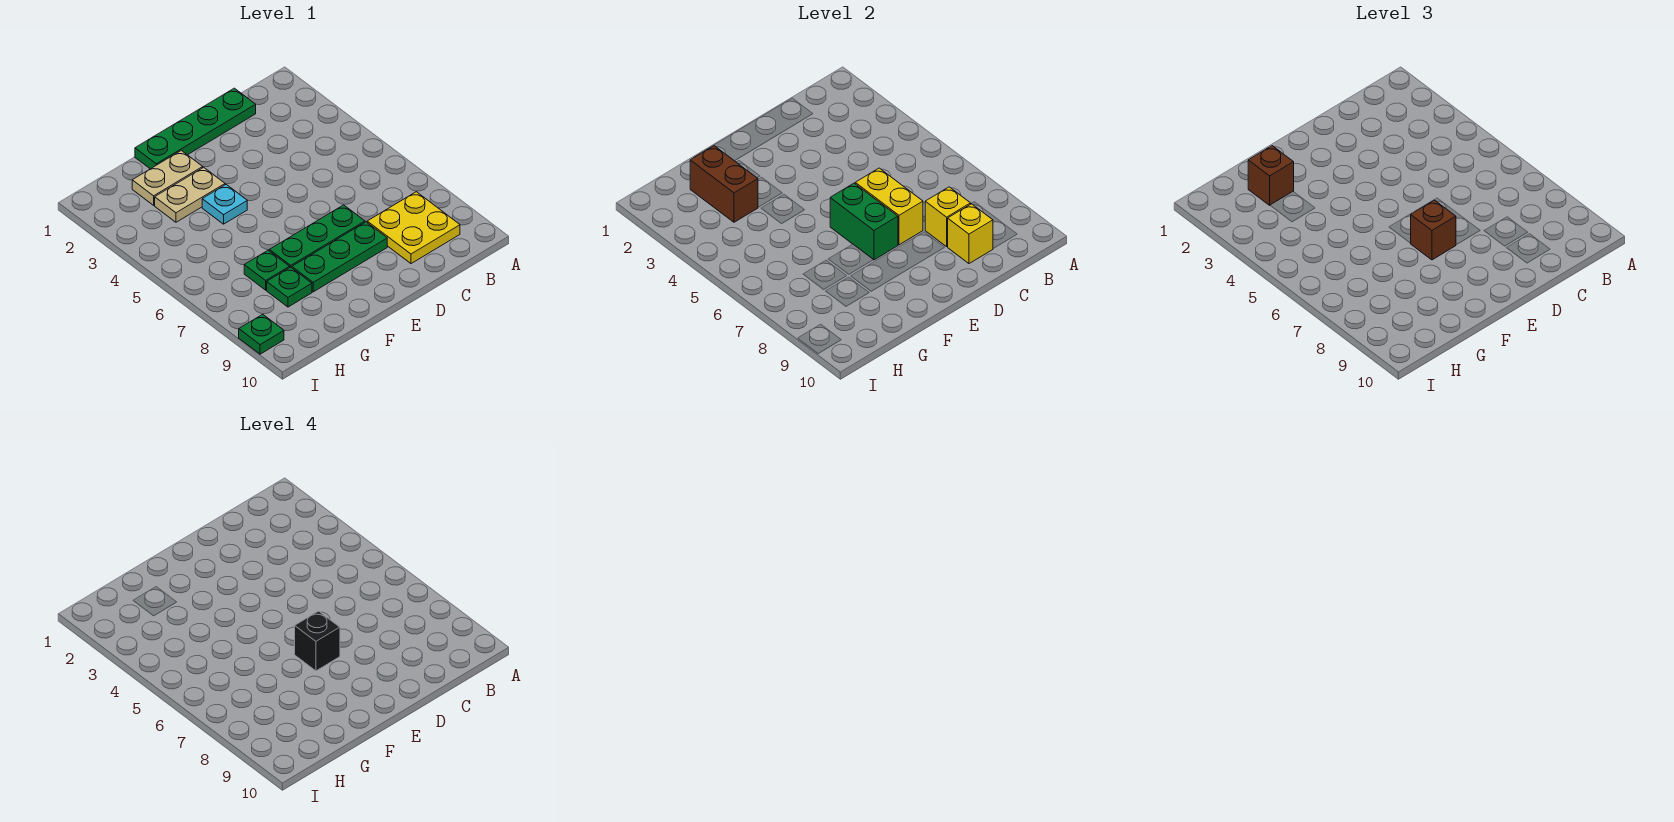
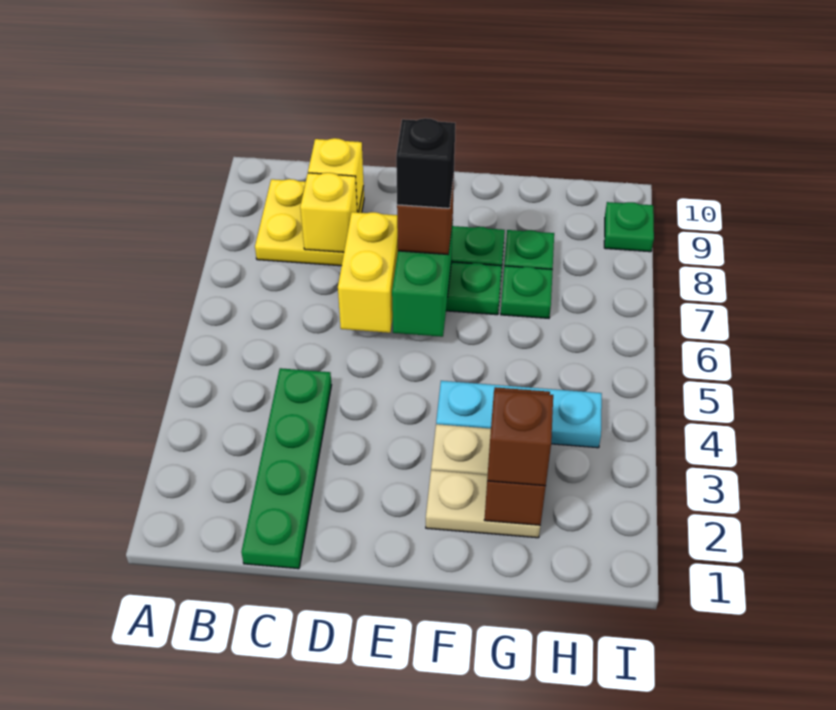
green 1x4 plate [135,88,256,169] -> green 1x4 plate turned to [241,368,331,569]
cyan 1x1 plate [202,185,247,224] -> cyan 1x3 plate [436,381,602,448]

